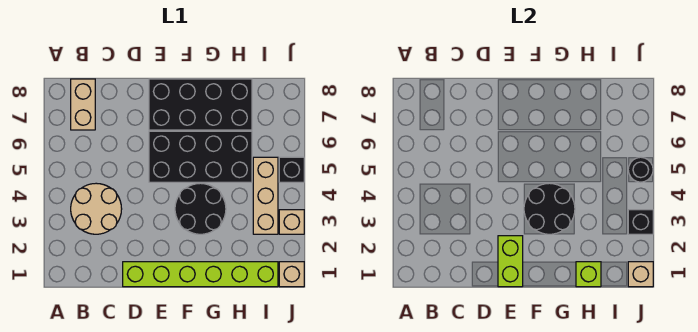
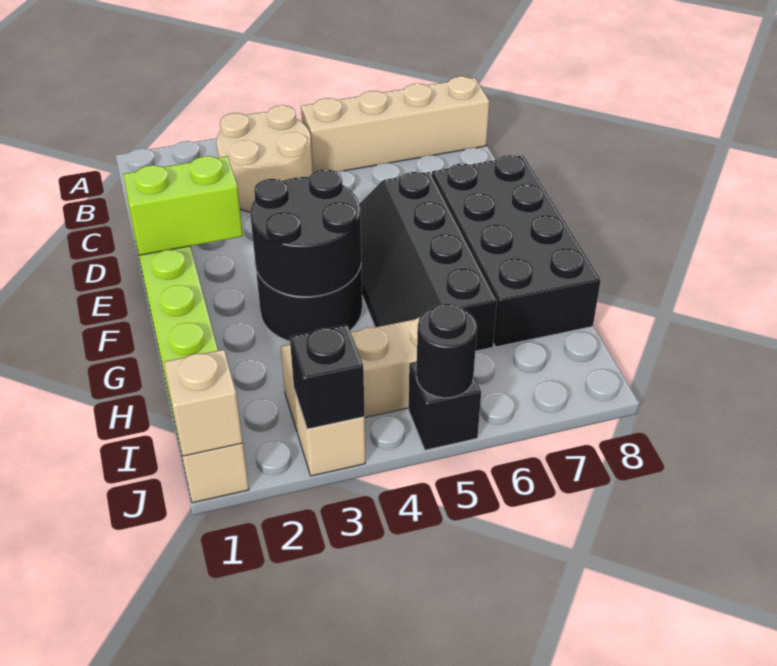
tan 1x2 brick [71,79,95,130] -> tan 1x4 brick [301,77,489,173]
black 2x4 brick [149,131,252,182] -> black 2x4 slope [360,172,497,351]
lime 1x1 brick [576,262,601,287] -> none

